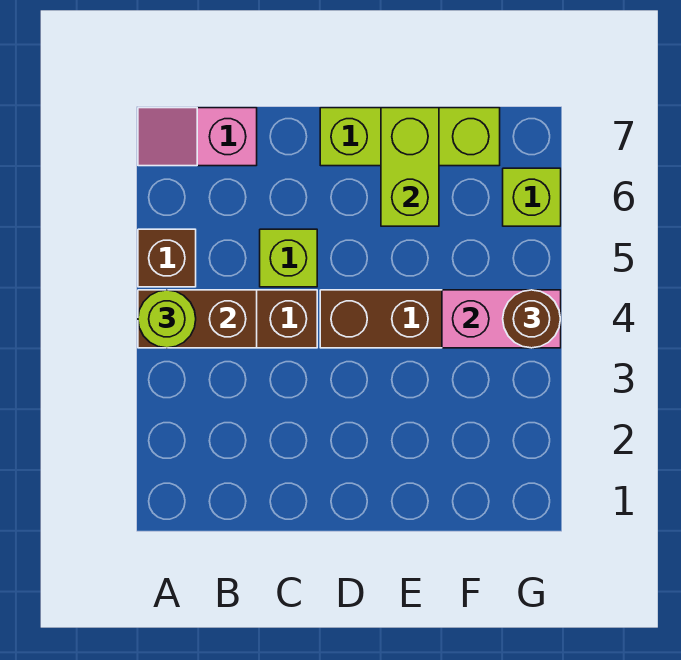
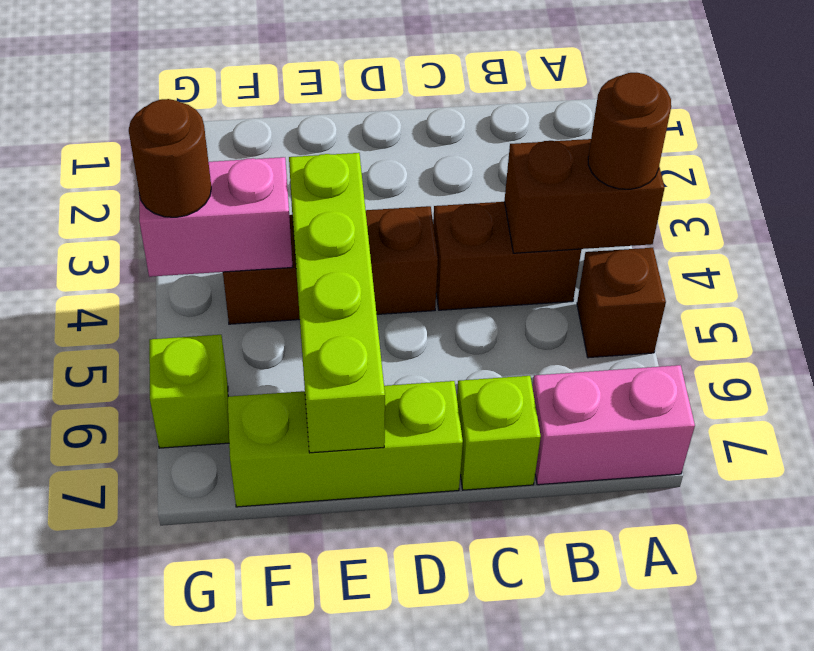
lime 1x1 round brick [138,290,196,348] -> brown 1x1 round brick [588,73,671,189]
pink 1x2 slope [138,108,257,166] -> pink 1x2 brick [532,365,695,485]
lime 1x1 brick [260,229,317,287] -> lime 1x1 brick moved to [457,376,541,490]
lime 1x2 brick [381,108,439,226] -> lime 1x4 brick [289,153,385,453]

